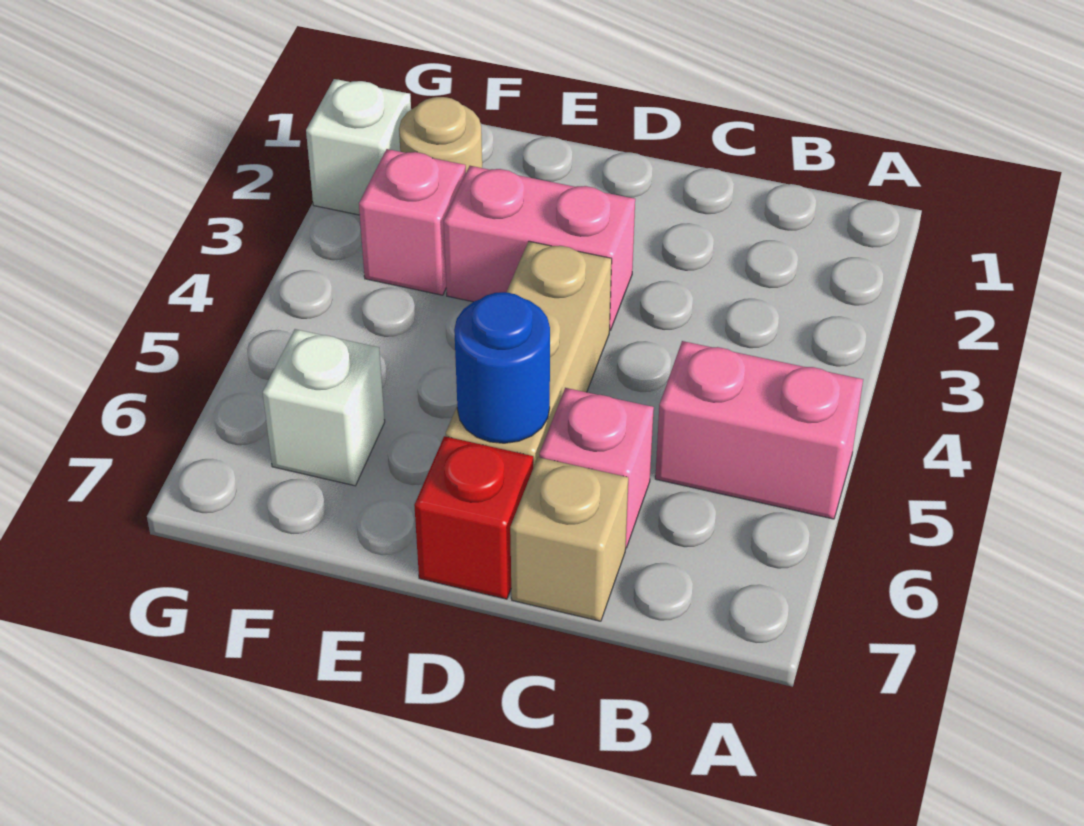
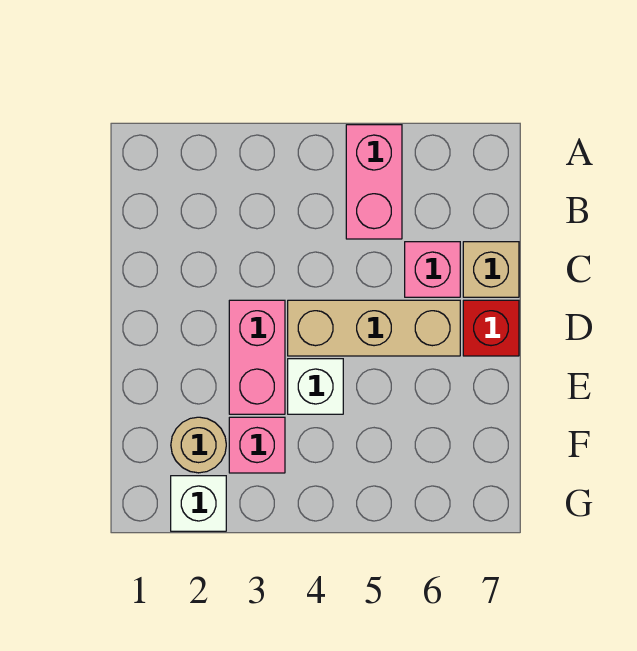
blue 1x1 round brick [454,292,550,443] -> none
white 1x1 brick [263,329,385,486] -> white 1x1 brick moved to [288,359,343,414]

